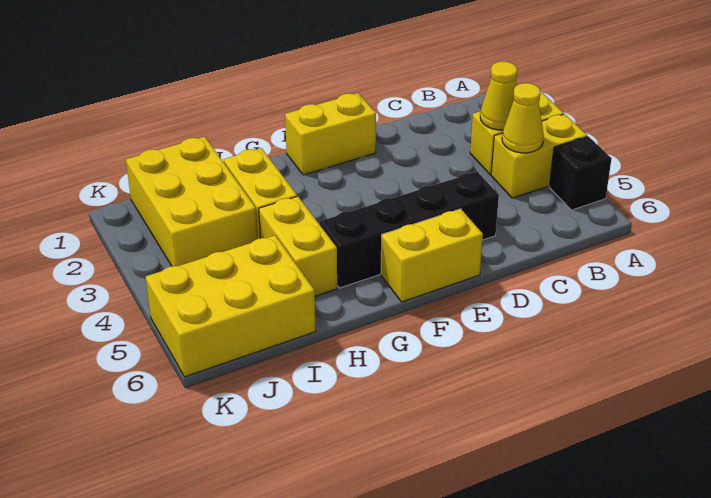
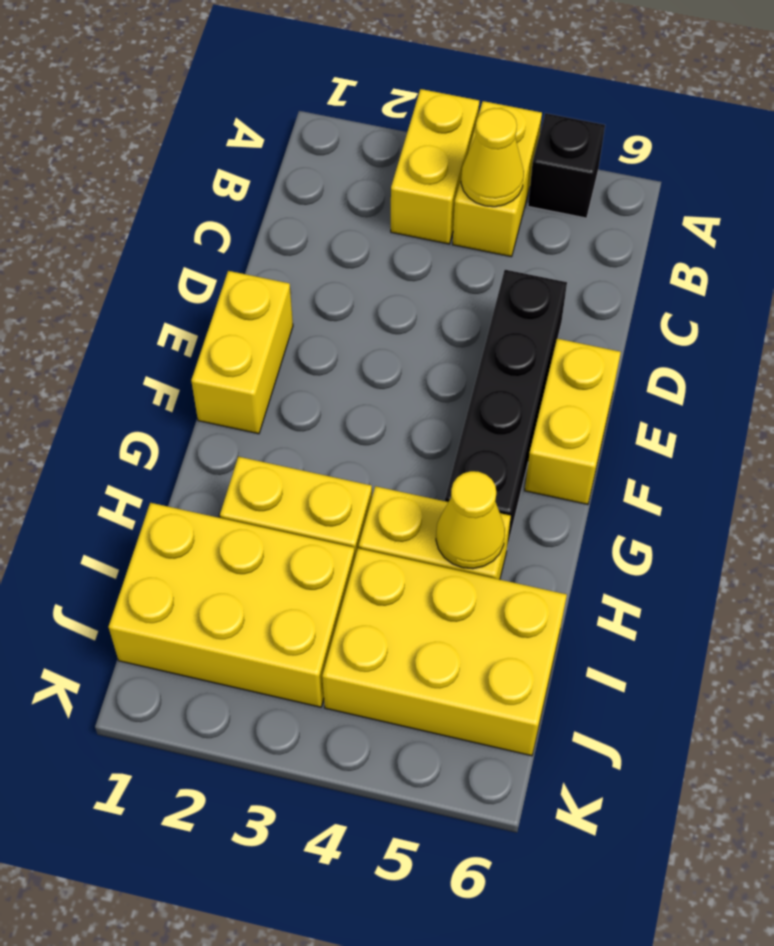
yellow 1x1 cone [480,62,517,130] -> yellow 1x1 cone moved to [436,471,505,569]
yellow 2x3 brick [146,235,316,377] -> yellow 2x3 brick turned to [322,548,567,756]

